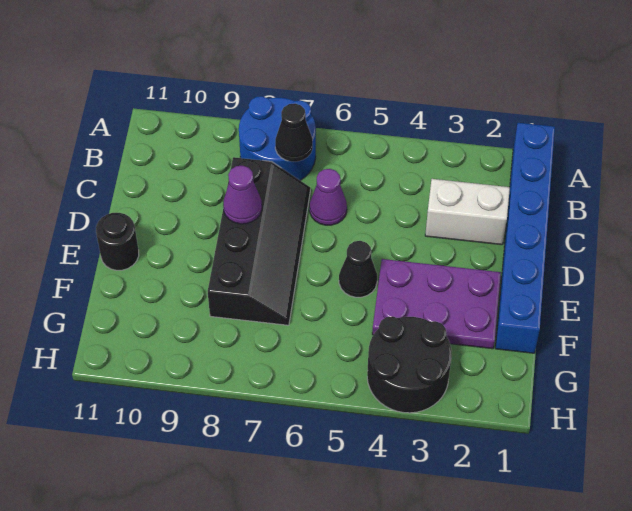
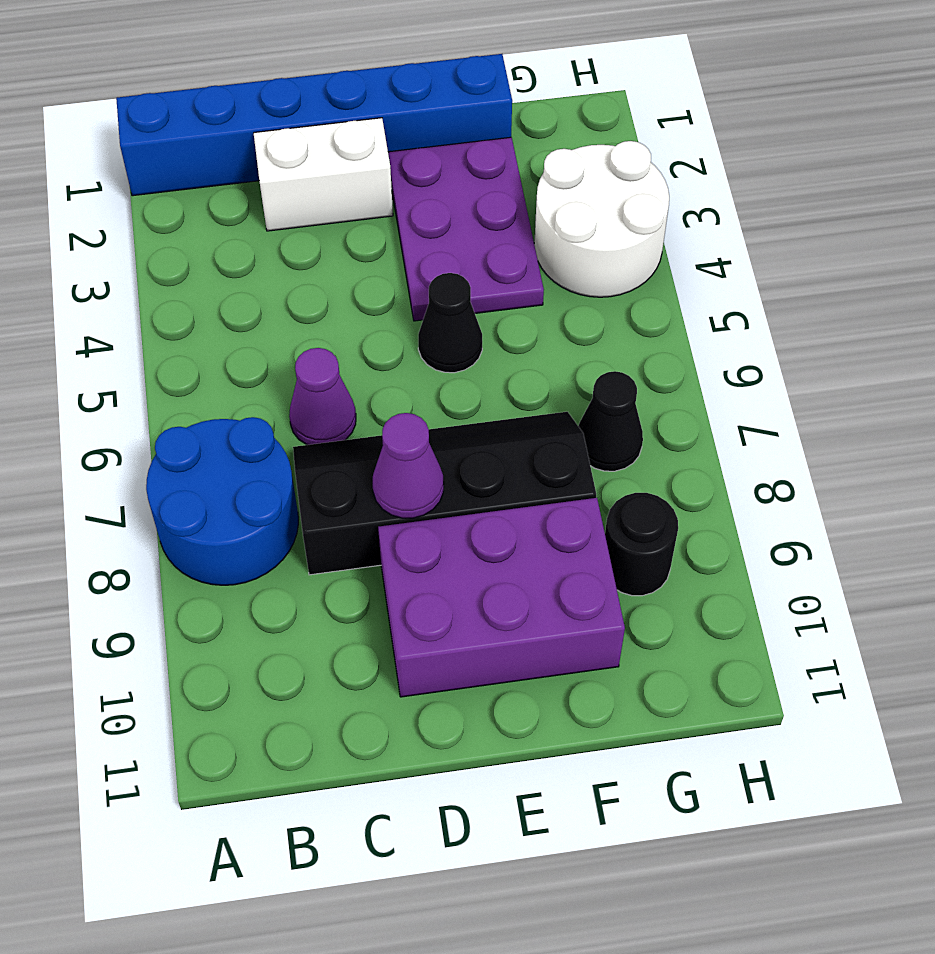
black 1x1 cone [275,104,313,162] -> black 1x1 cone moved to [578,371,643,471]
white 1x2 brick [425,179,510,245] -> white 1x2 brick turned to [254,118,393,231]
none -> purple 2x3 brick [378,498,625,697]
black 1x1 round brick [96,213,139,270] -> black 1x1 round brick moved to [605,493,678,596]
black 2x2 round brick [367,316,452,413] -> white 2x2 round brick [534,141,669,297]

